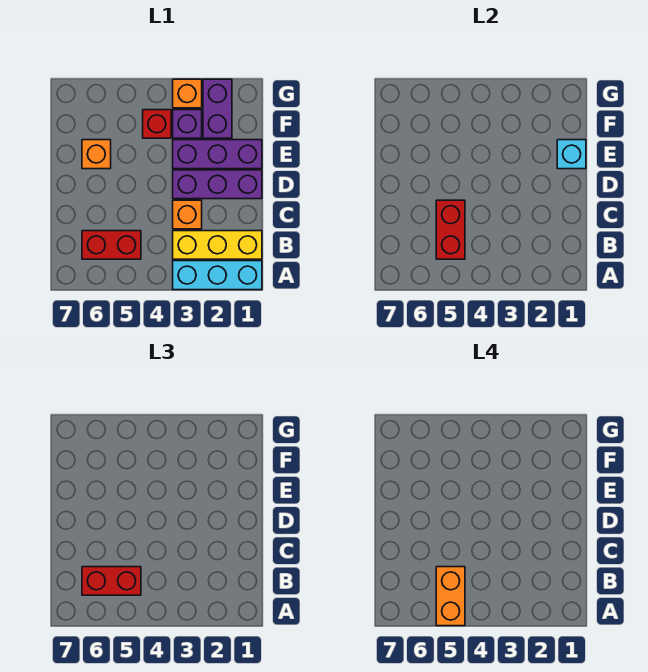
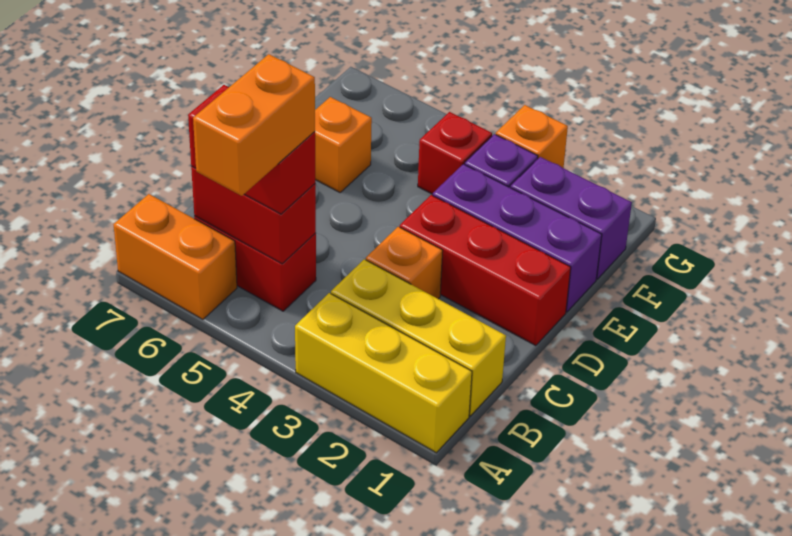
cyan 1x3 brick [173,261,262,290] -> yellow 1x3 brick [295,293,472,453]
none -> orange 1x2 brick [113,194,237,319]
red 1x2 brick [436,200,465,259] -> red 1x2 brick turned to [191,166,316,264]
purple 1x3 brick [173,170,262,199] -> red 1x3 brick [400,195,571,346]
cyan 1x1 brick [557,140,586,169] -> none
purple 1x2 brick [203,79,232,138] -> purple 1x2 brick turned to [511,157,632,279]

